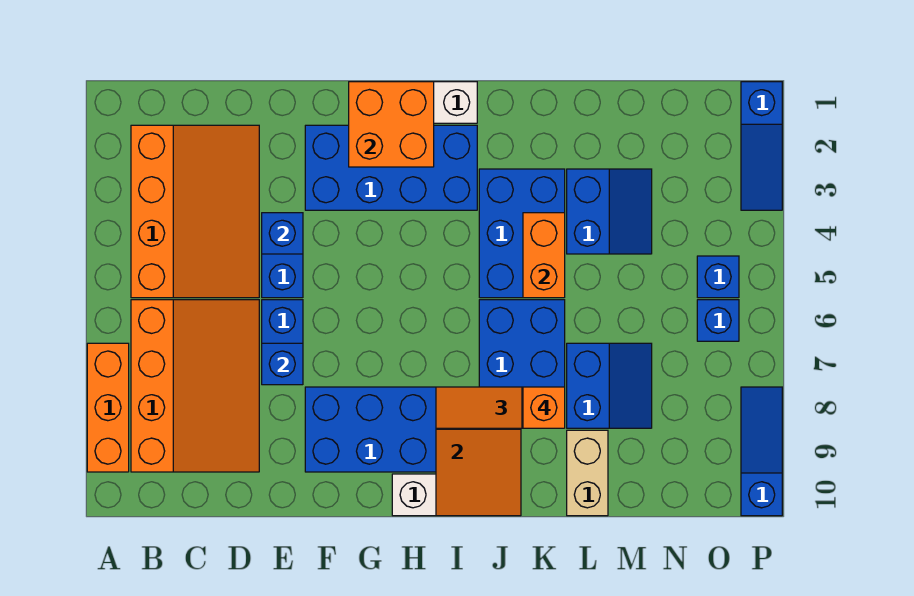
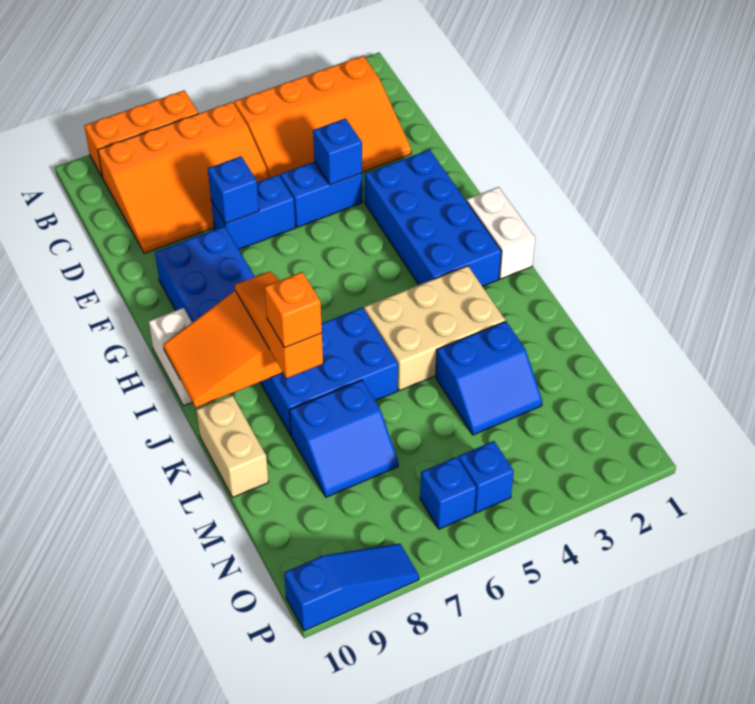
orange 2x2 brick [349,82,434,167] -> none
blue 2x3 brick [479,169,565,298] -> tan 2x3 brick [364,266,505,391]
orange 1x2 brick [523,213,565,298] -> none
tan 1x2 brick [567,430,608,516] -> tan 1x2 brick turned to [196,395,269,497]
blue 1x3 slope [741,82,782,210] -> none

